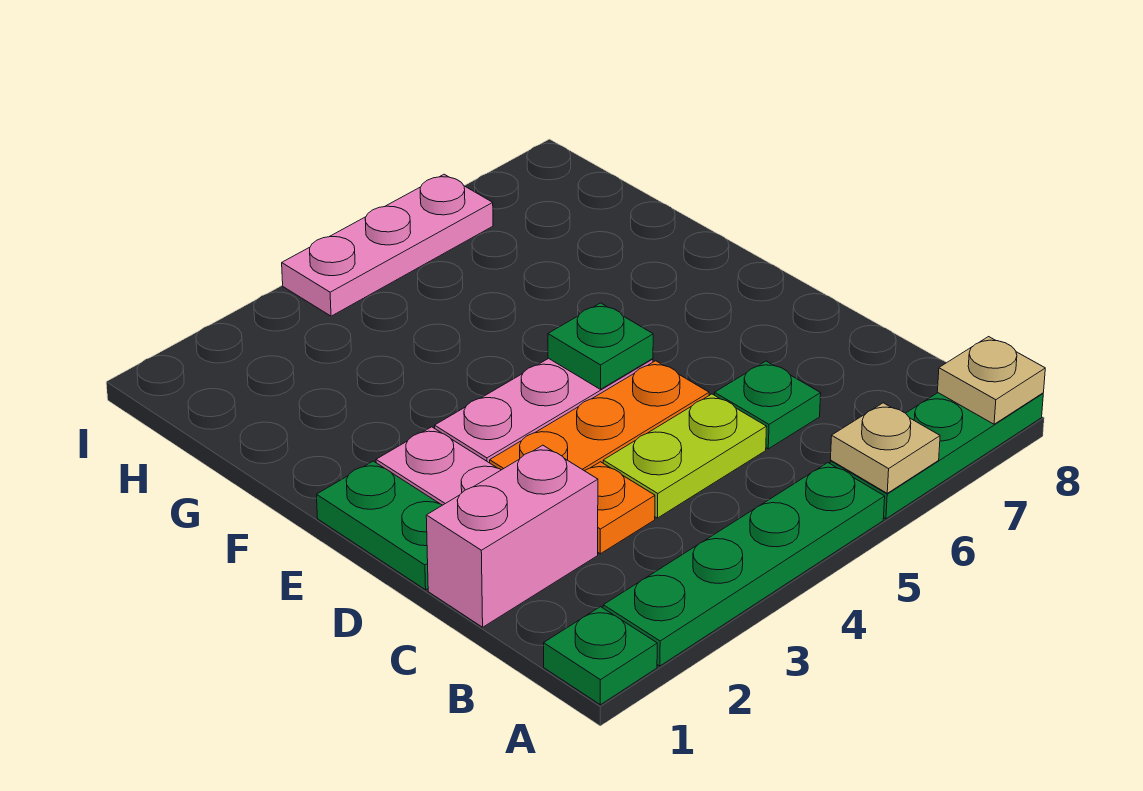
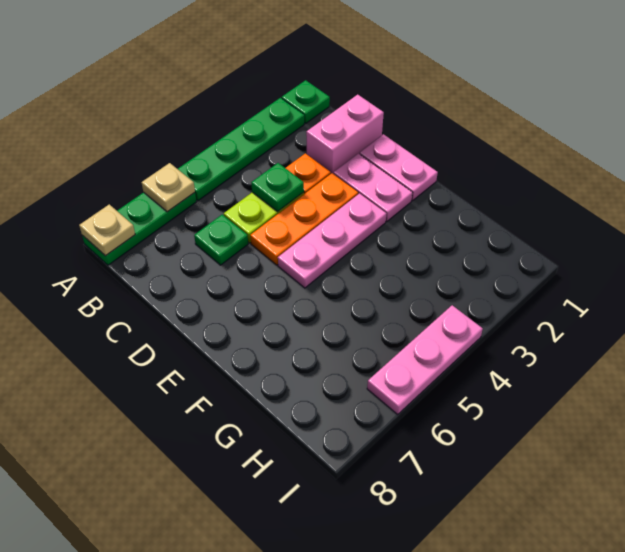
green 1x2 plate [317,461,442,590] -> pink 1x2 plate [359,134,438,201]
green 1x1 plate [548,303,653,389] -> green 1x1 plate moved to [251,163,304,212]

